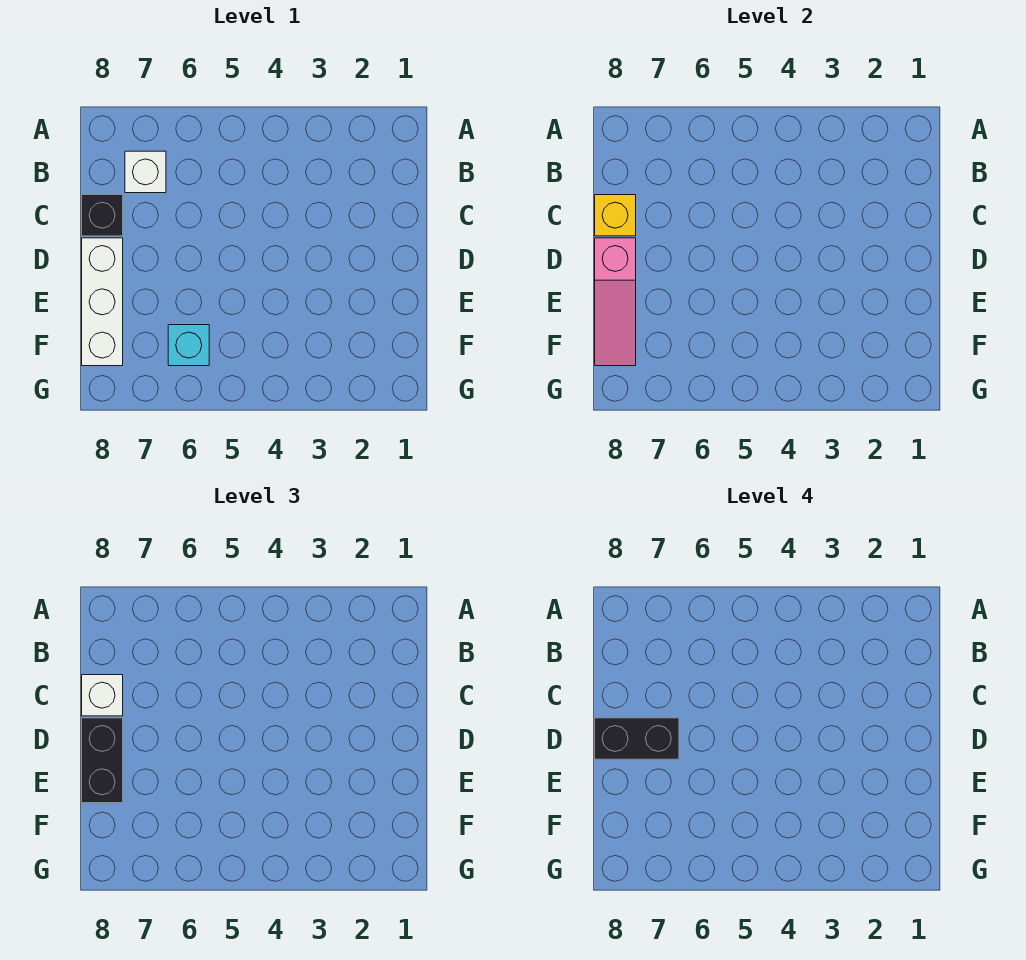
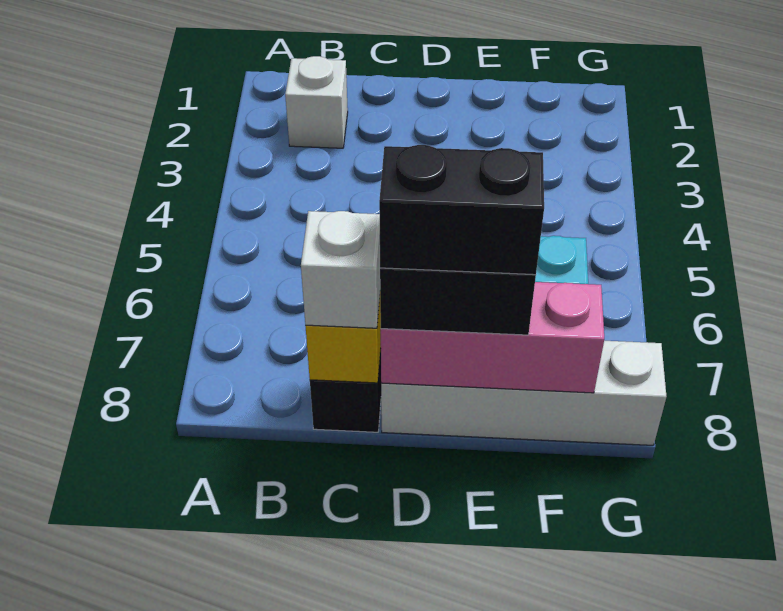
white 1x1 brick [125,151,166,193] -> white 1x1 brick moved to [285,56,348,148]
black 1x2 brick [595,718,679,759] -> black 1x2 brick turned to [379,145,544,275]
white 1x3 brick [82,238,123,366] -> white 1x4 brick [381,341,666,445]
pink 1x3 slope [595,238,636,366] -> pink 1x3 brick [381,282,604,393]

